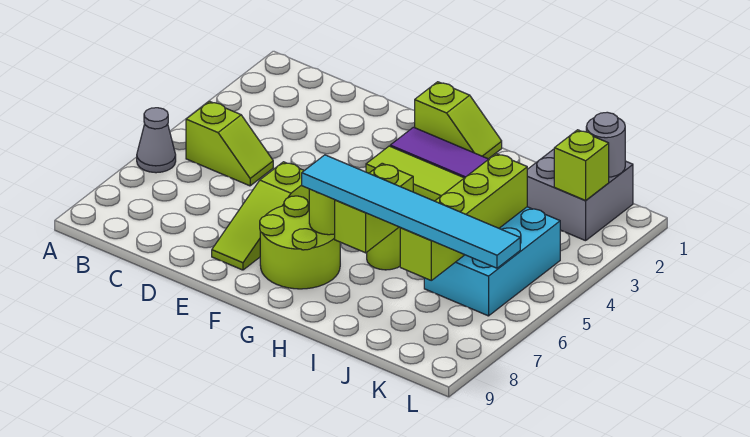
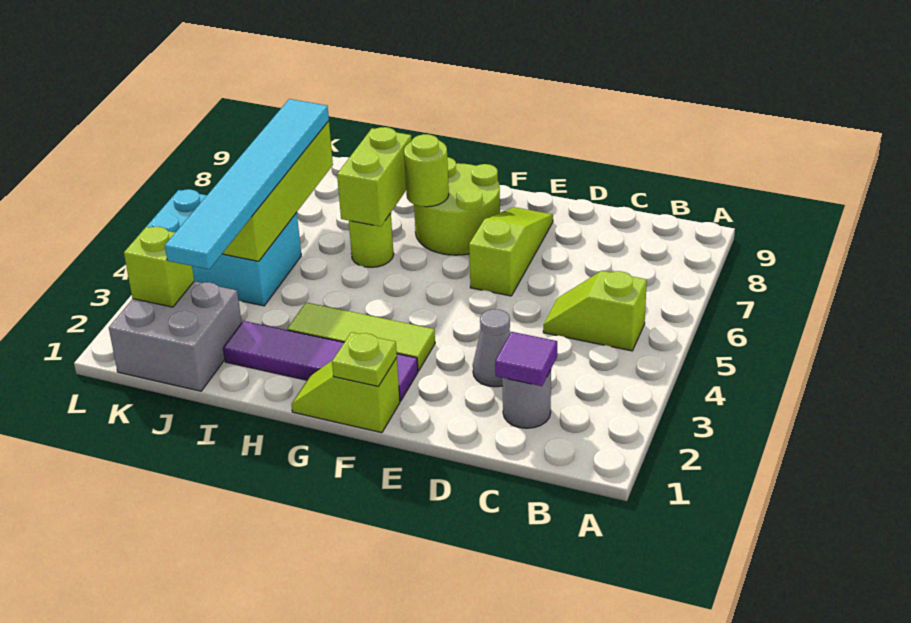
grey 1x1 cone [137,108,176,173] -> grey 1x1 cone moved to [473,309,510,387]
none -> purple 1x1 tile [495,332,557,386]
none -> lime 1x1 plate [332,332,397,387]
cyan 1x6 tile [302,155,520,268] -> cyan 1x6 tile turned to [165,99,329,269]
cyan 2x3 brick [424,207,560,316] -> cyan 2x3 brick turned to [138,189,301,306]
grey 1x1 round brick [586,112,625,177] -> grey 1x1 round brick moved to [502,370,551,428]

